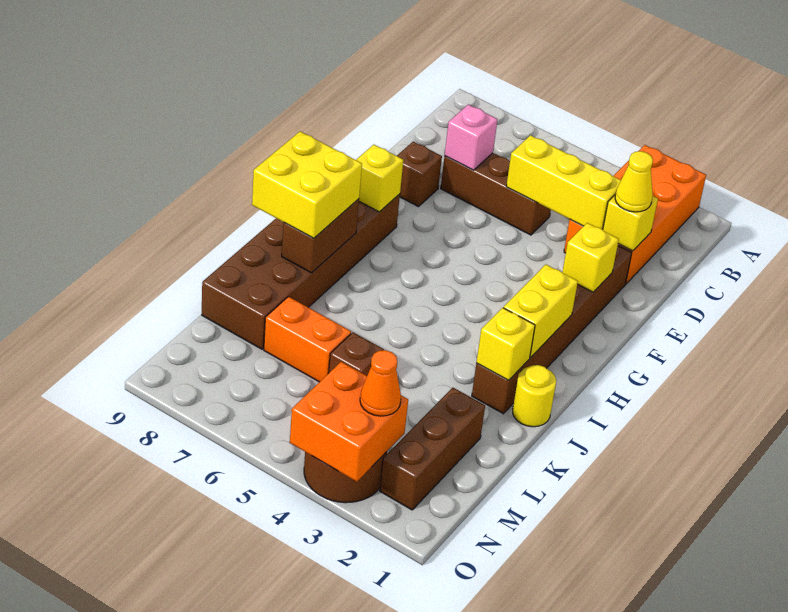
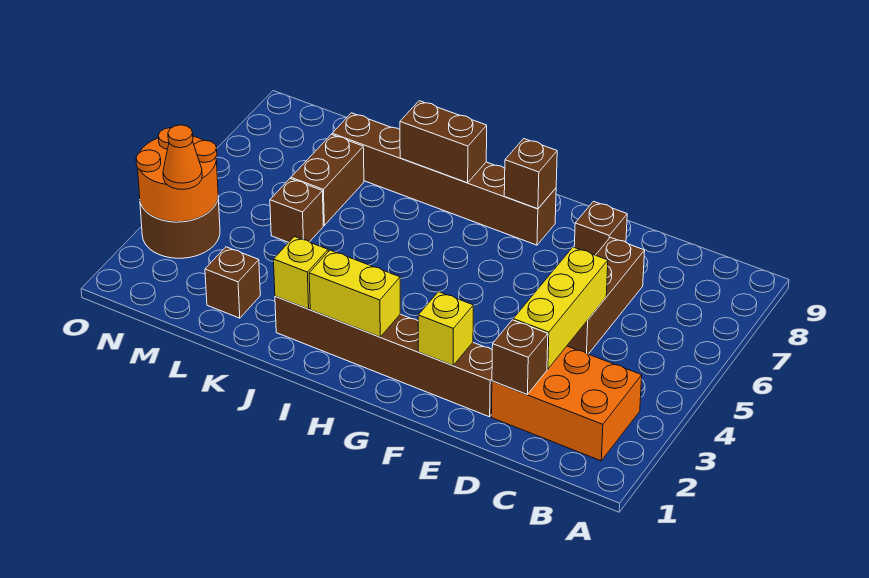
orange 2x4 brick [564,145,706,284] -> orange 2x3 brick [491,346,642,461]
yellow 1x1 brick [603,194,658,251] -> brown 1x1 brick [492,320,548,394]
yellow 1x1 cone [615,151,653,212] -> none
pink 1x1 brick [445,105,498,170] -> none
brown 2x6 brick [202,194,400,349] -> brown 1x6 brick [332,113,556,245]
yellow 1x1 brick [356,145,403,212] -> brown 1x1 brick [504,139,557,209]
yellow 2x2 brick [252,131,362,238] -> none
yellow 1x1 round brick [512,365,556,427] -> none
brown 1x3 brick [380,388,485,510] -> brown 1x1 brick [205,247,260,318]
orange 1x2 brick [264,297,351,382] -> brown 1x2 brick [291,134,364,225]
orange 2x2 brick [290,362,408,482] -> orange 2x2 round brick [136,128,218,222]

